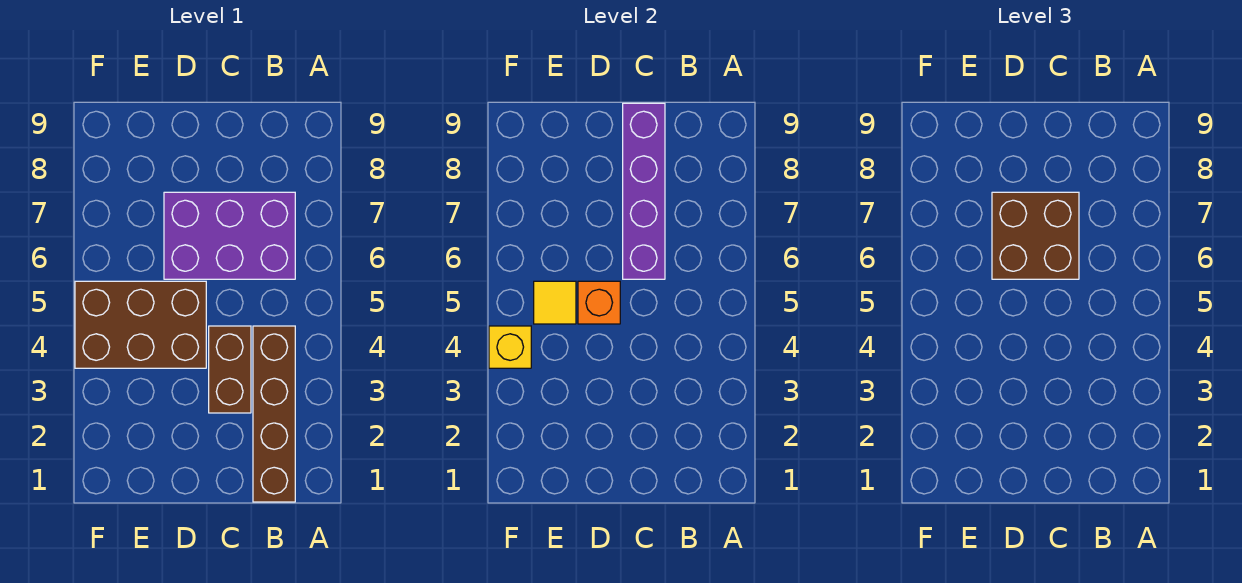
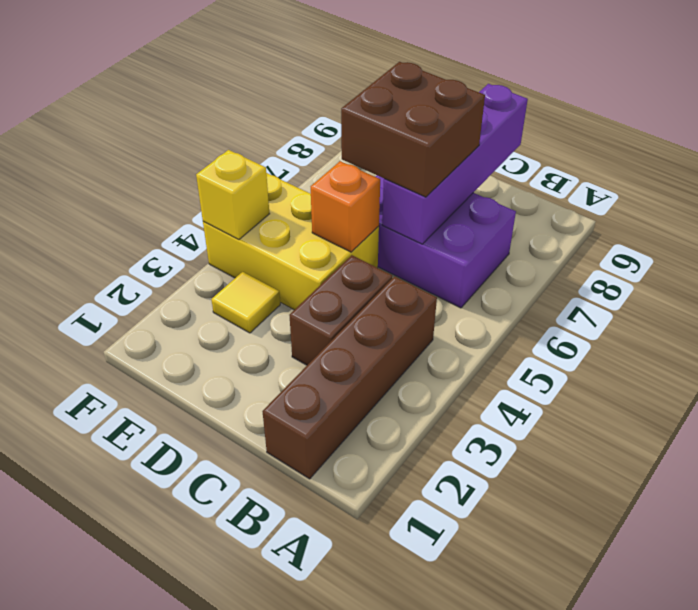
brown 2x3 brick [75,281,206,368] -> yellow 2x3 brick [203,173,379,310]
yellow 1x1 tile [534,281,576,324] -> yellow 1x1 tile moved to [211,272,280,333]

